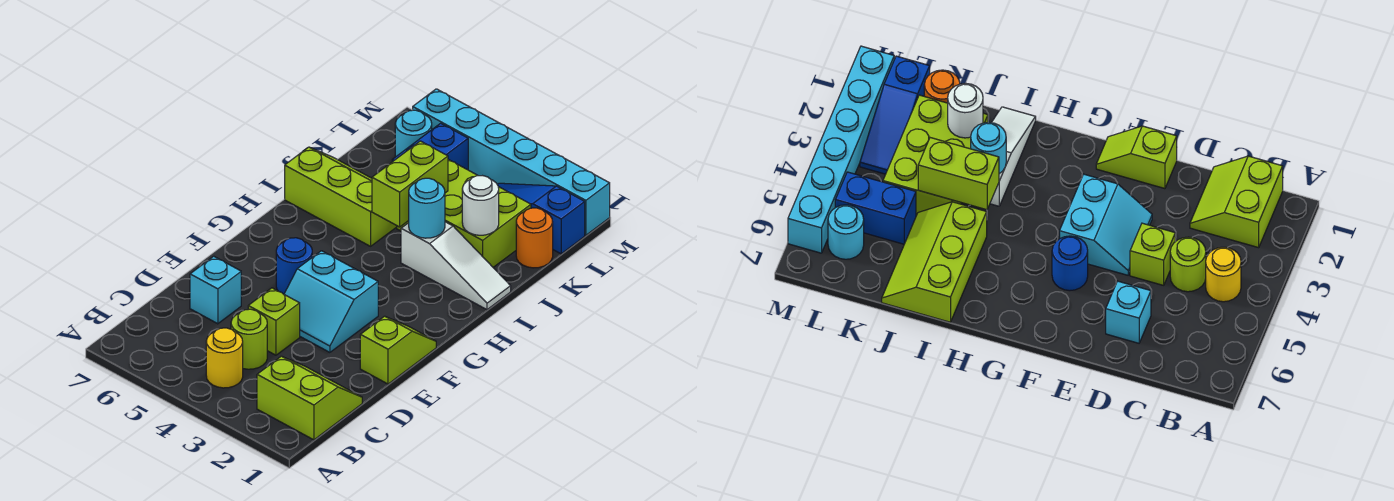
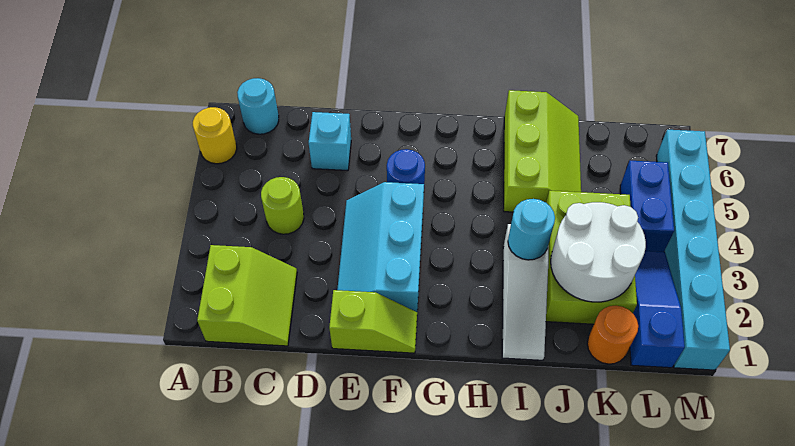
yellow 1x1 round brick [206,328,243,388] -> yellow 1x1 round brick moved to [193,107,237,164]
lime 1x1 brick [248,288,300,355] -> none
cyan 2x2 slope [284,251,378,352] -> cyan 2x3 slope [337,182,424,312]
lime 1x2 brick [372,141,448,227] -> none
white 1x1 round brick [462,176,499,235] -> white 2x2 round brick [551,202,646,302]
blue 1x2 brick [392,123,468,170] -> blue 1x2 brick turned to [620,161,674,252]
cyan 1x1 round brick [395,110,432,157] -> cyan 1x1 round brick moved to [237,78,279,134]

